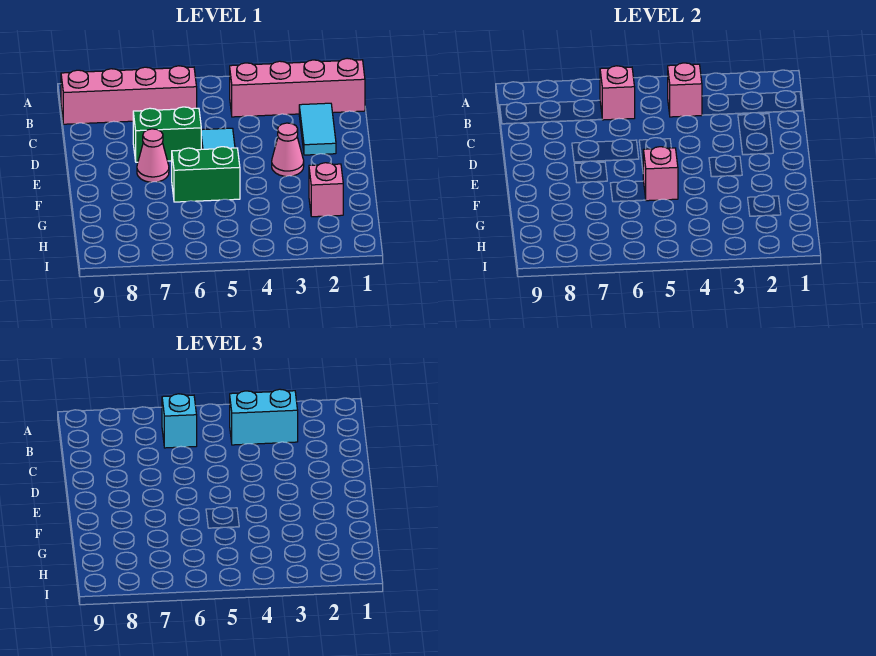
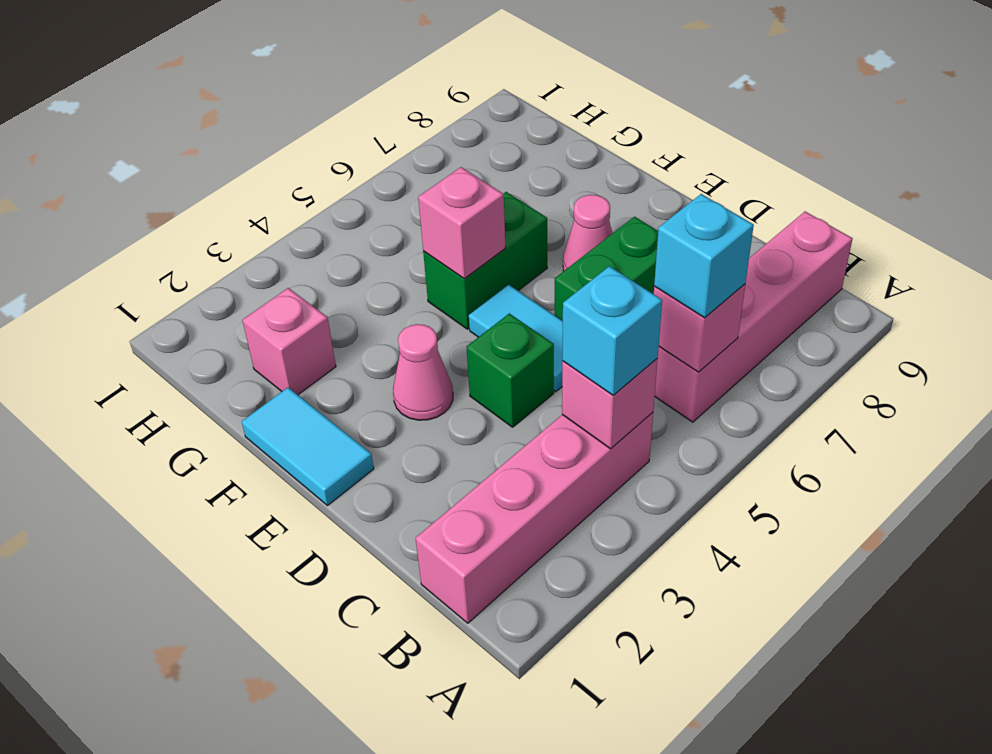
cyan 1x2 brick [230,389,298,445] -> cyan 1x1 brick [562,266,662,395]
cyan 1x2 tile [299,103,336,155] -> cyan 1x2 tile moved to [242,387,374,506]
none -> green 1x1 brick [467,313,554,427]

